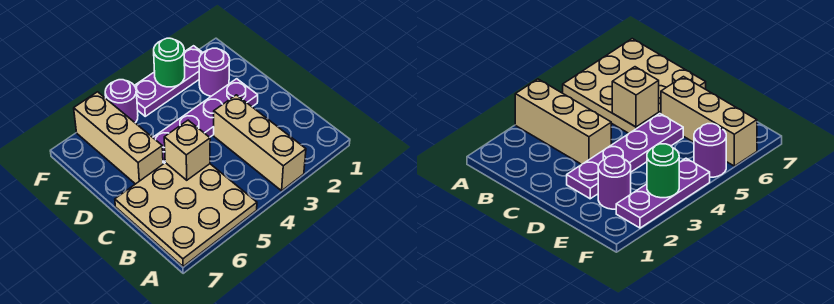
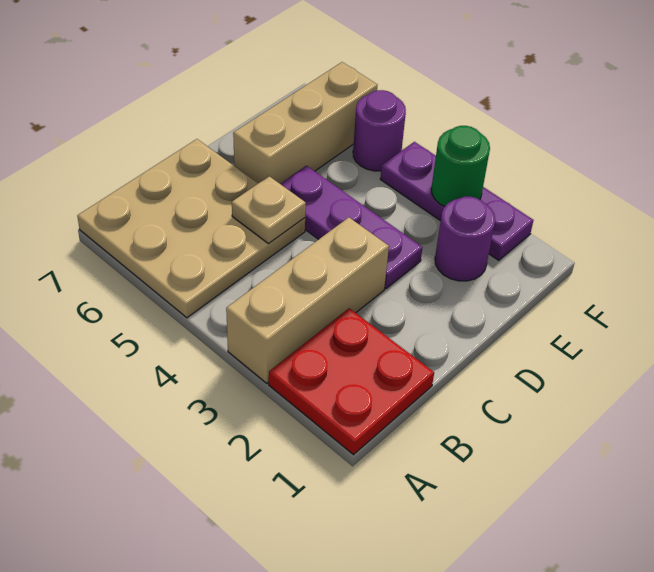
none -> red 2x2 plate [269,308,434,455]
tan 1x1 brick [164,120,210,180] -> tan 1x1 plate [232,176,306,244]
purple 1x4 plate [153,79,258,164] -> purple 1x3 plate [280,166,423,289]

